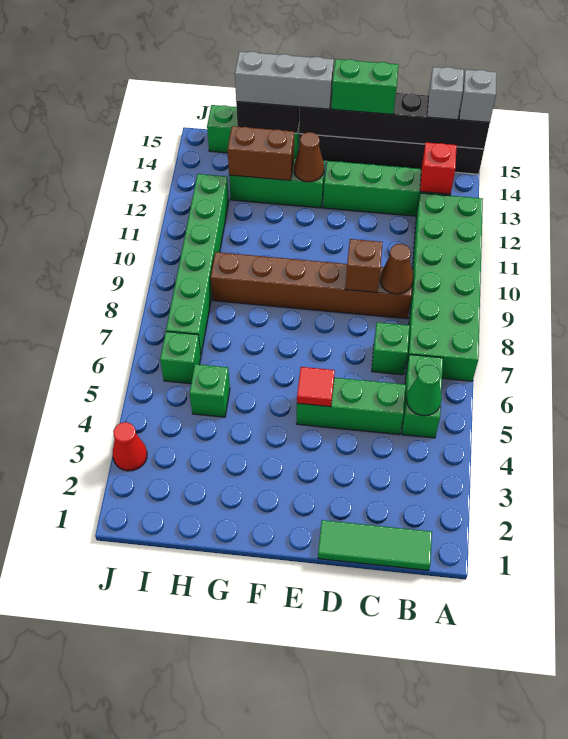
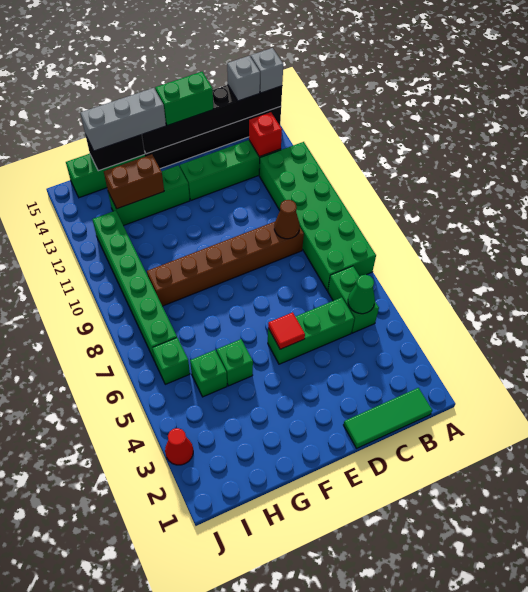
green 1x1 brick [372,322,409,375] -> green 1x1 brick moved to [217,339,253,386]
brown 1x1 brick [345,239,383,292] -> none
brown 1x1 cone [294,132,324,182] -> none

